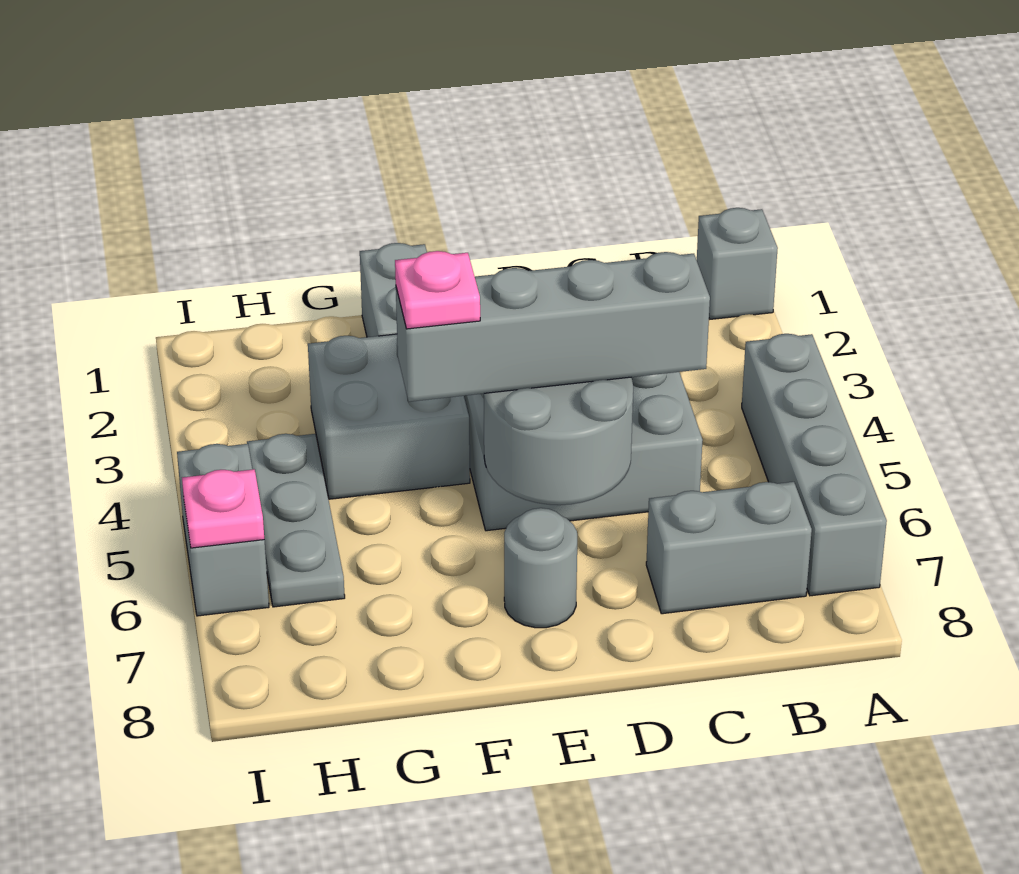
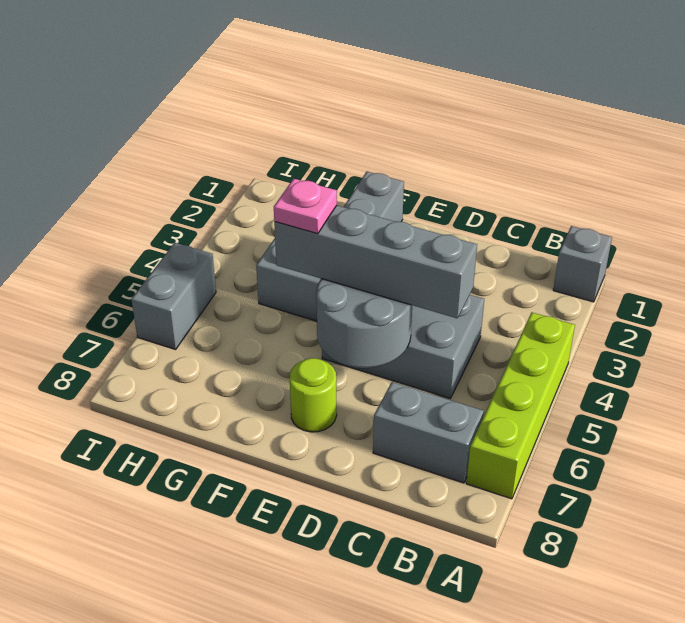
grey 1x4 brick [742,334,887,596] -> lime 1x4 brick [466,313,575,499]
grey 1x1 round brick [504,508,577,628] -> lime 1x1 round brick [290,358,337,432]
grey 1x3 plate [247,434,345,607] -> none
pink 1x1 plate [182,469,264,548] -> none

